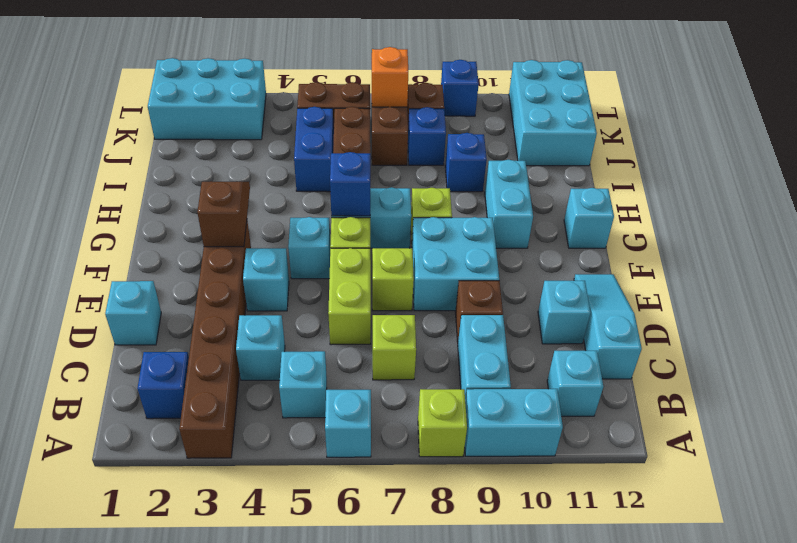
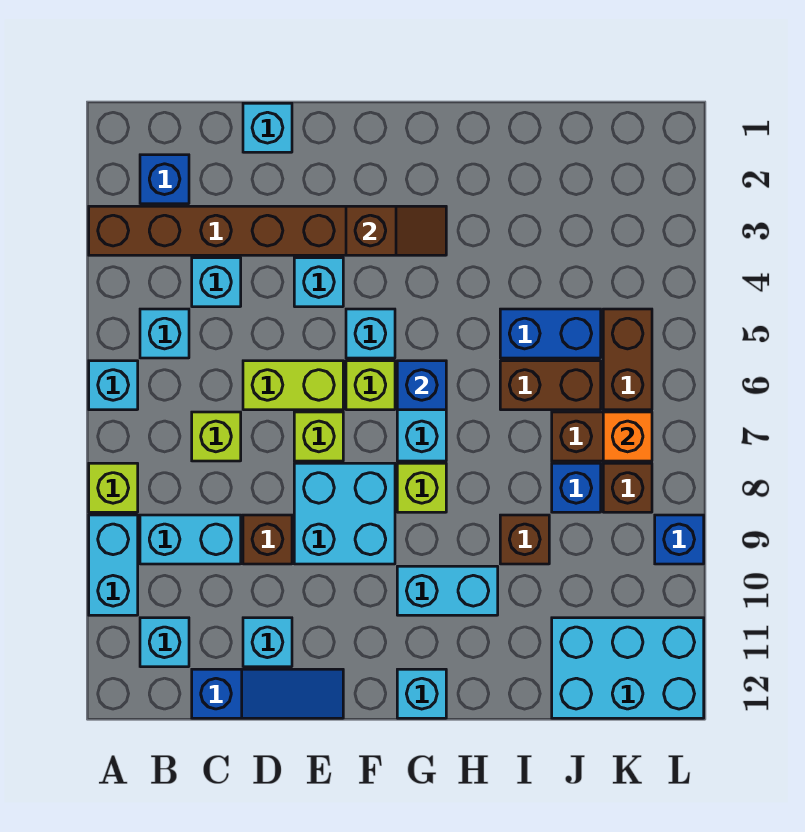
cyan 1x3 slope [574,274,642,379] -> blue 1x3 slope [192,669,343,718]
blue 1x1 brick [445,133,487,192] -> brown 1x1 brick [500,515,549,564]
cyan 2x3 brick [148,58,266,140] -> none

